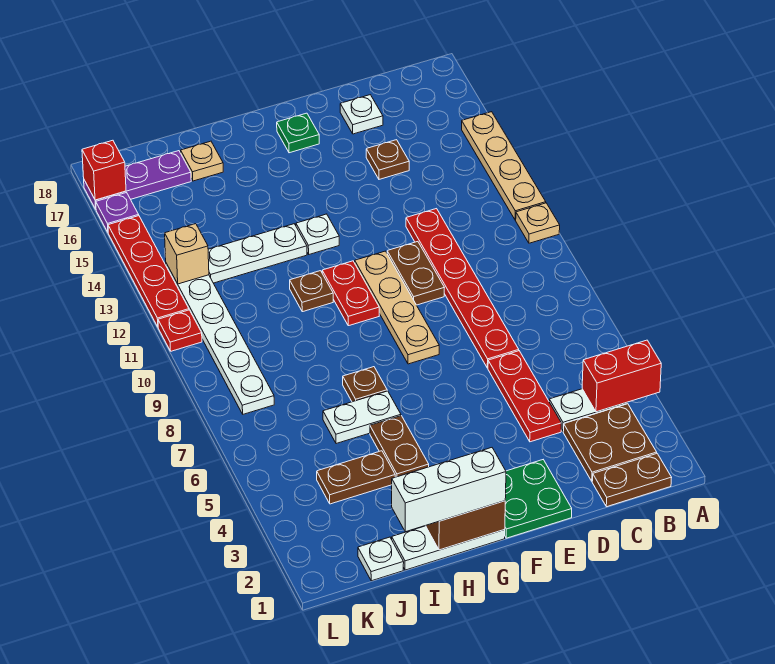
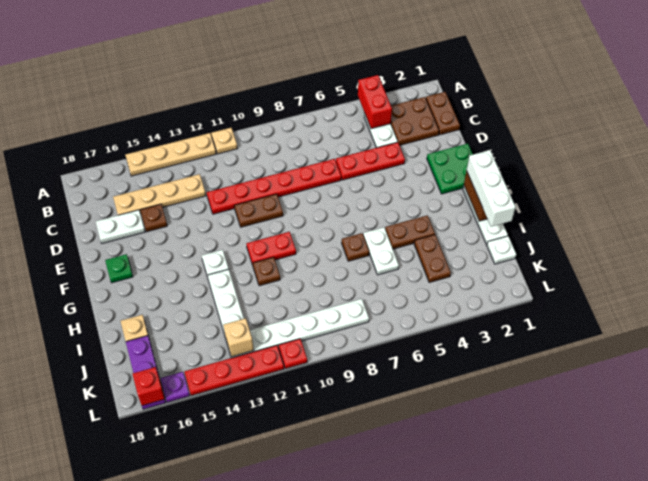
white 1x1 plate [340,95,383,134] -> white 1x2 plate [96,210,145,243]
tan 1x4 plate [355,251,439,364] -> tan 1x4 plate moved to [113,174,206,215]

